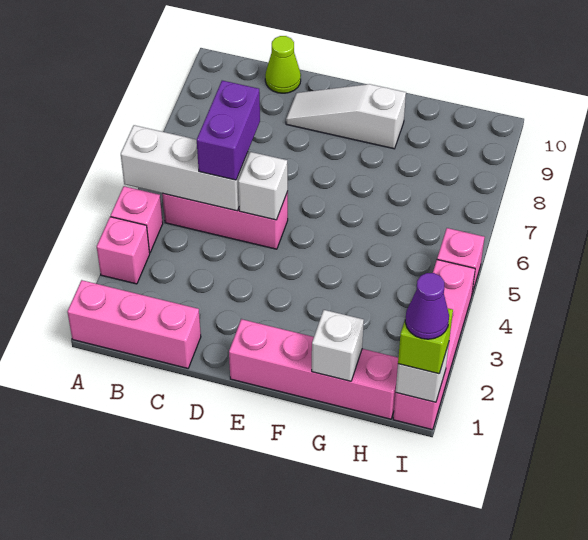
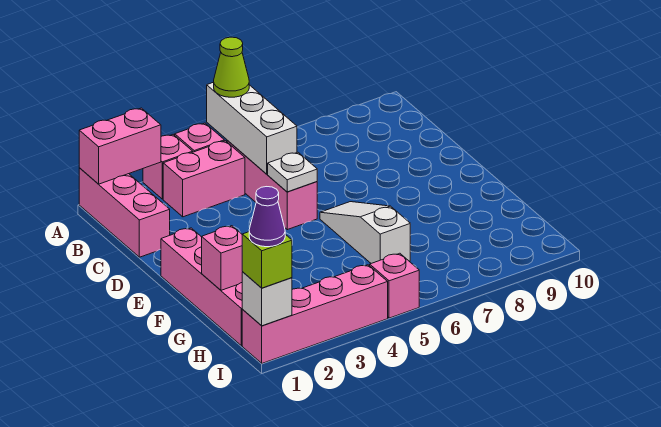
none -> pink 1x2 brick [79,108,161,184]
none -> pink 1x2 brick [163,141,245,217]
purple 1x2 brick [197,81,260,180] -> none
lime 1x1 cone [265,36,301,93] -> lime 1x1 cone moved to [214,37,249,97]
white 1x1 brick [238,152,288,220] -> white 1x1 plate [268,152,317,192]
white 1x3 slope [286,84,406,149] -> white 1x3 slope moved to [320,202,410,263]
white 1x1 brick [312,310,364,381] -> pink 1x1 brick [202,226,243,290]

